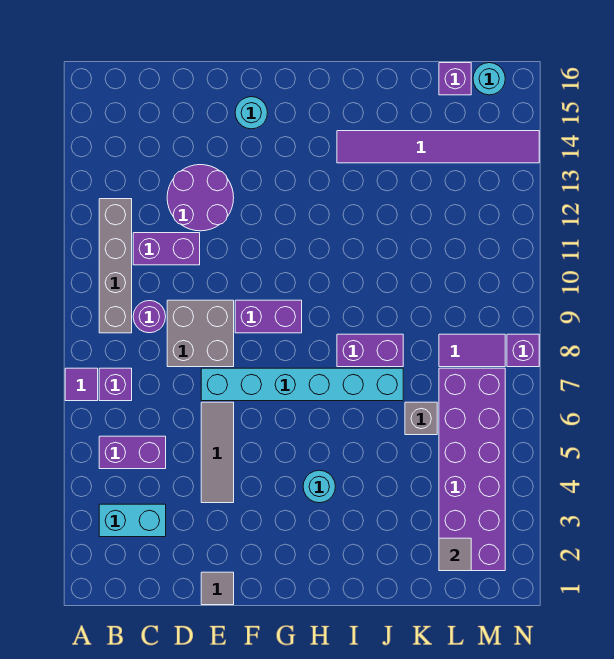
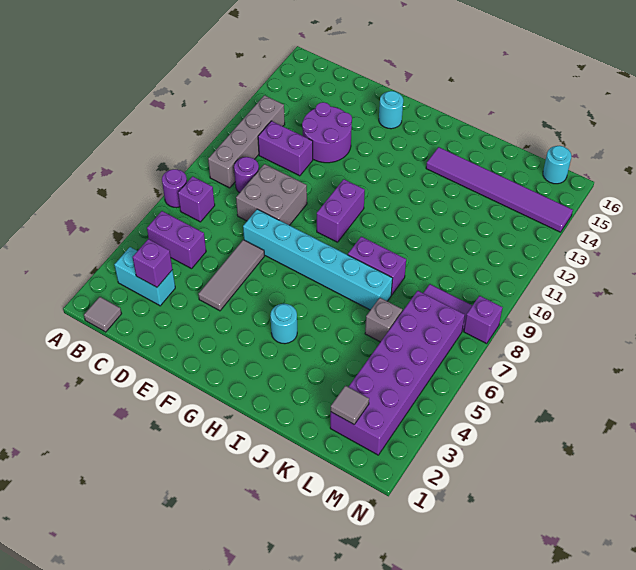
purple 1x1 tile [65,368,98,401] -> purple 1x1 round brick [162,169,187,208]
grey 1x1 tile [201,572,234,605] -> grey 1x1 tile moved to [84,297,122,332]
purple 1x2 brick [235,300,302,333] -> purple 1x2 brick turned to [317,179,365,242]
purple 1x1 brick [439,63,471,95] -> purple 1x1 brick moved to [132,239,173,287]

